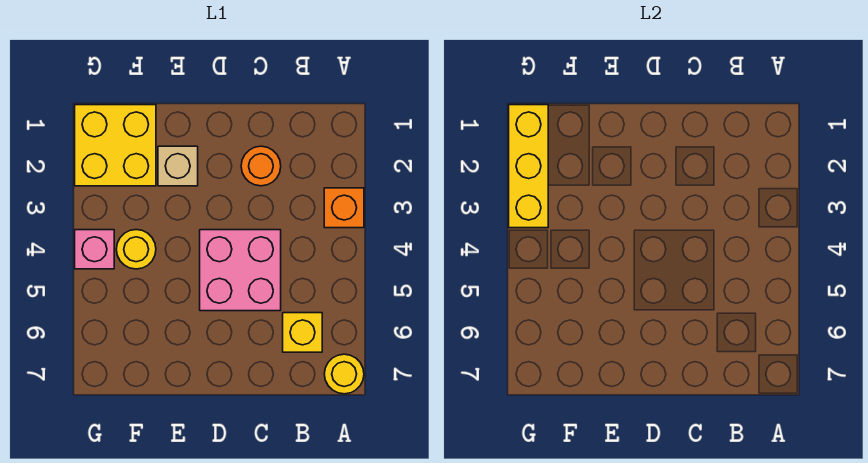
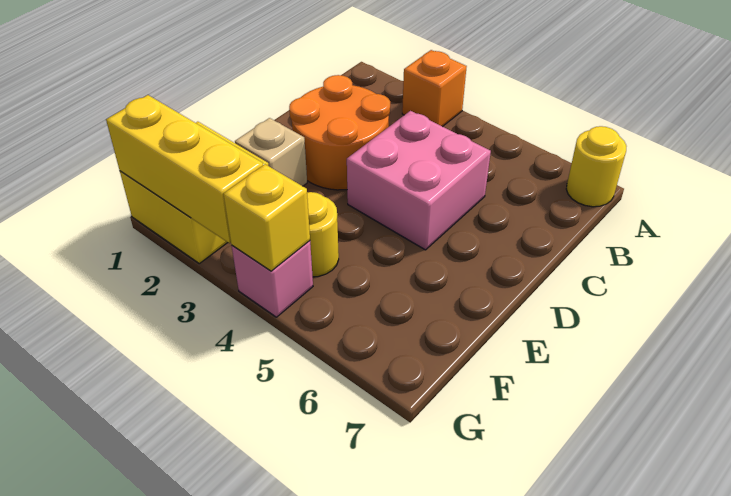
yellow 1x1 brick [283,313,322,352] -> yellow 1x1 brick moved to [223,164,310,271]
orange 1x1 round brick [241,146,281,186] -> orange 2x2 round brick [289,75,390,190]

